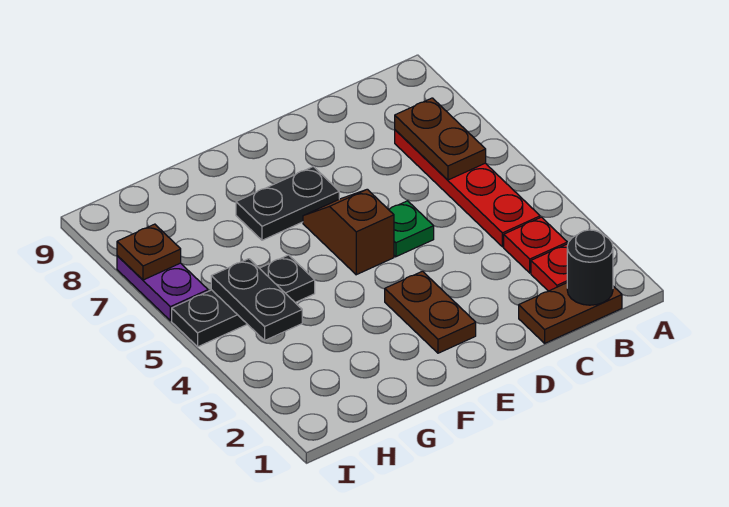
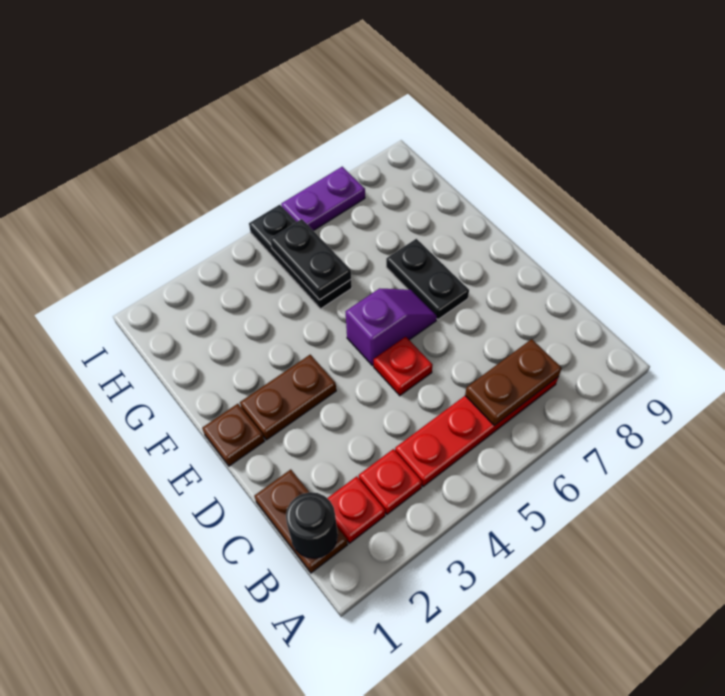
green 1x1 plate [388,201,434,257] -> red 1x1 plate [374,337,433,396]
brown 1x2 slope [303,189,394,275] -> purple 1x2 slope [346,289,437,365]
black 1x2 plate [211,259,302,340] -> black 1x2 plate turned to [270,219,351,300]
brown 1x1 plate [117,224,181,280] -> brown 1x1 plate moved to [202,404,264,466]

